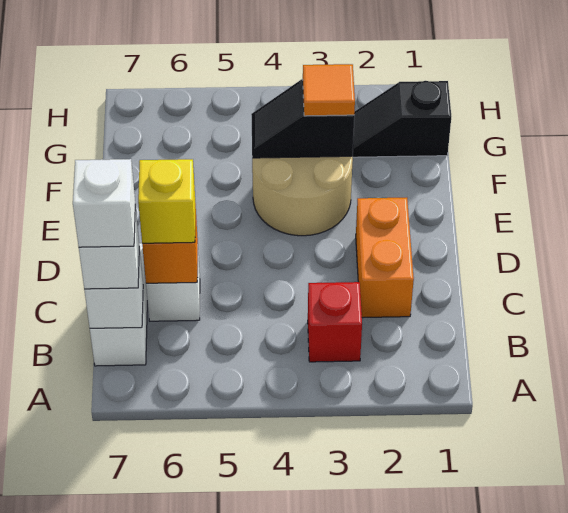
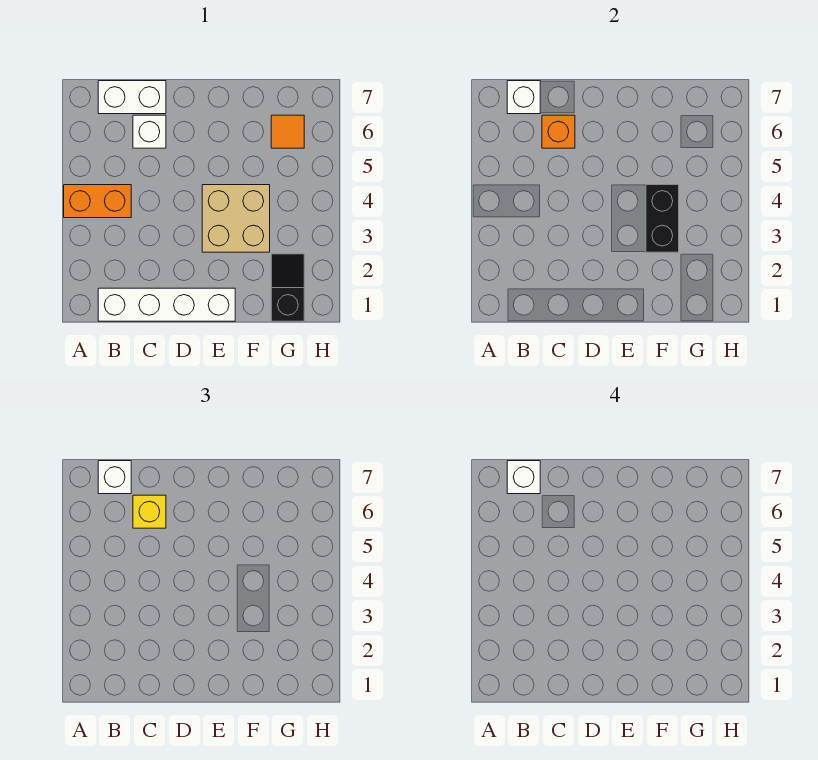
none -> white 1x4 brick [98,288,235,321]
red 1x1 brick [308,282,362,362] -> none
orange 1x2 brick [356,198,414,318] -> orange 1x2 brick moved to [64,185,131,218]
tan 2x2 round brick [252,156,353,236] -> tan 2x2 brick [202,185,270,252]
black 1x2 slope [251,79,354,158] -> black 1x2 brick [646,185,679,252]
orange 1x1 tile [303,64,355,116] -> orange 1x1 tile moved to [271,115,304,148]

